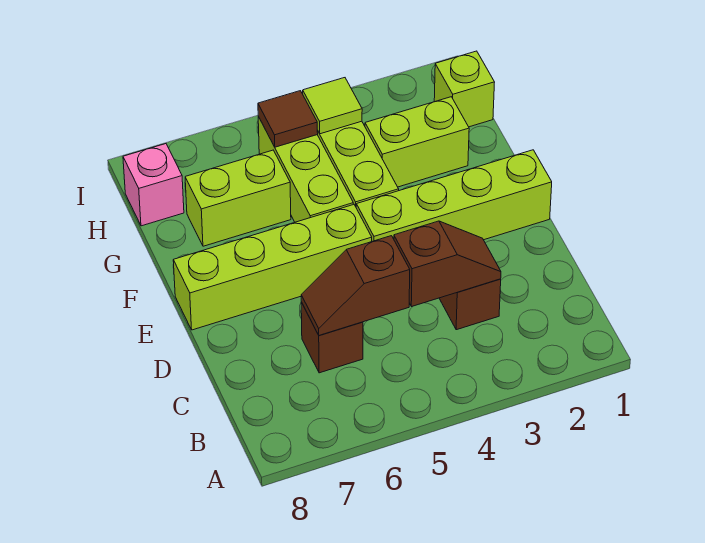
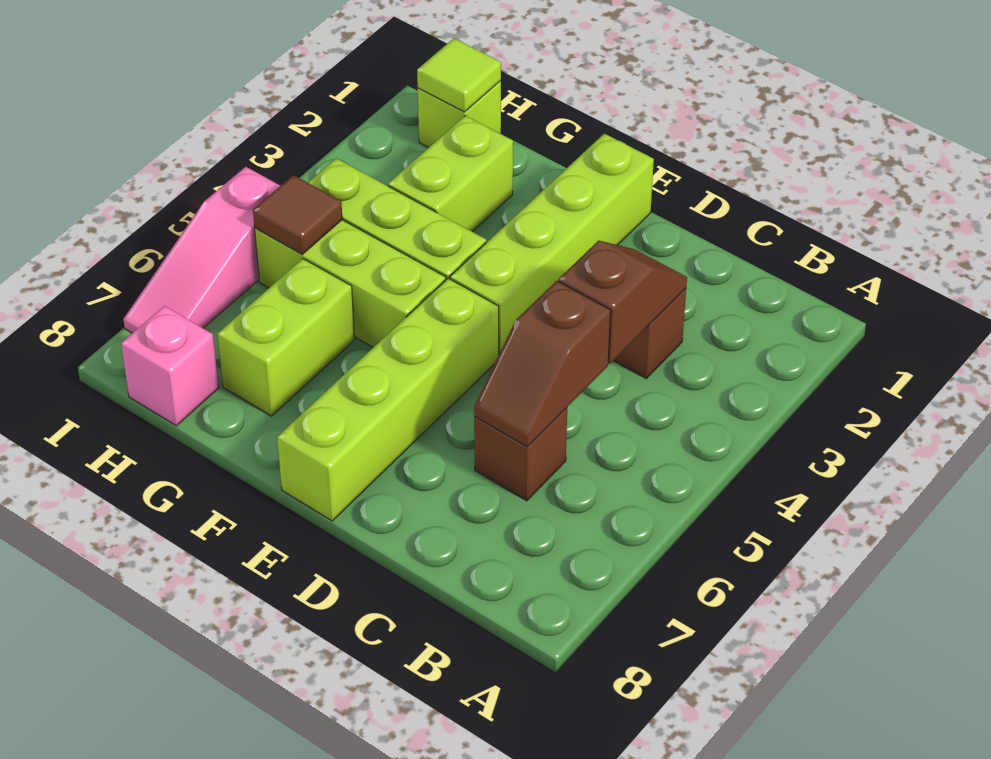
lime 1x1 tile [303,78,362,134] -> lime 1x1 tile moved to [417,38,501,112]
none -> pink 1x3 slope [123,167,280,333]

